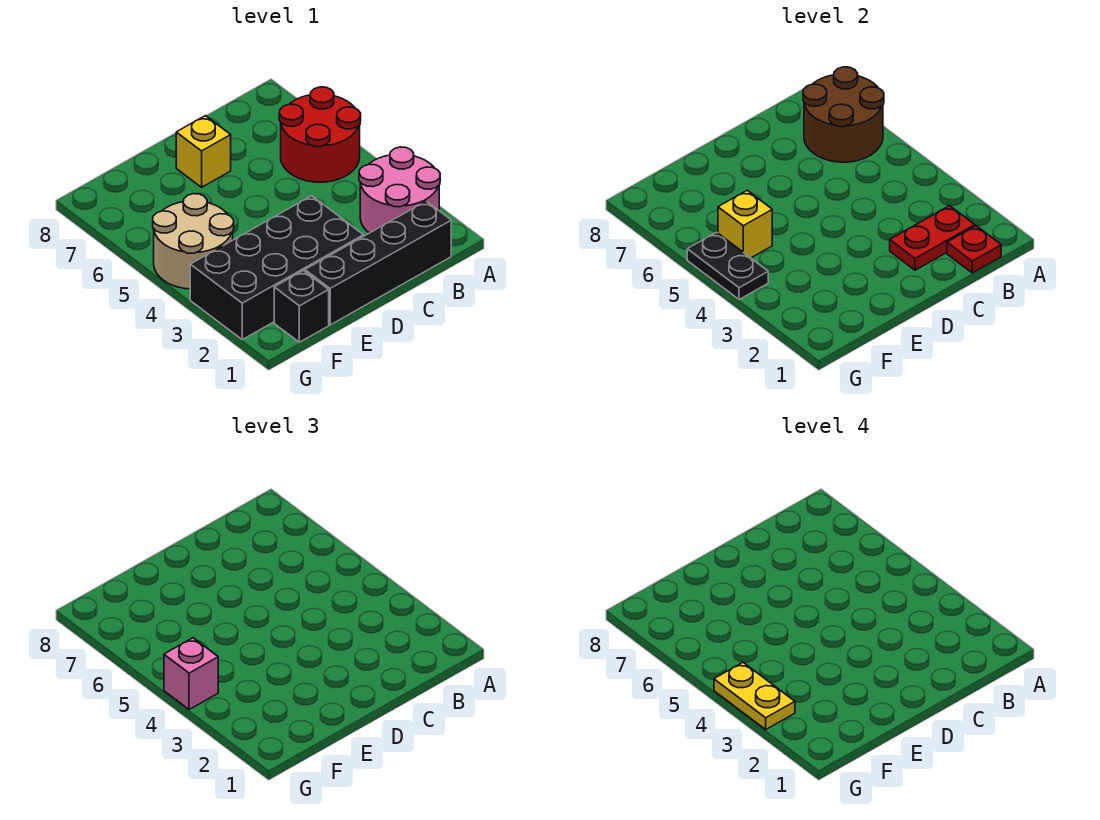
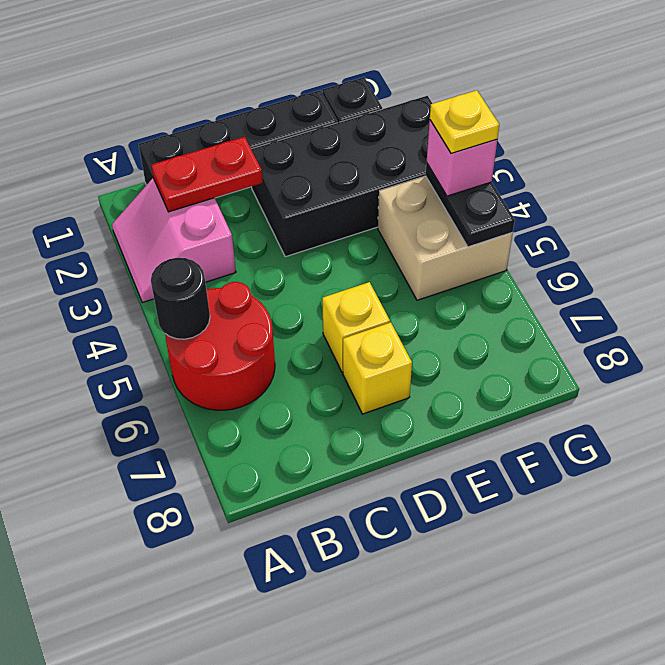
pink 2x2 round brick [359,147,440,233] -> pink 2x2 slope [112,178,236,303]
none -> black 1x1 round brick [151,258,210,339]
brown 2x2 round brick [803,67,884,162] -> none
red 1x1 plate [947,226,1001,273] -> none
tan 2x2 round brick [153,194,234,289] -> tan 2x2 brick [378,176,513,300]
yellow 1x1 brick [718,190,772,258] -> yellow 1x1 brick moved to [322,282,390,372]
yellow 1x2 plate [714,662,795,729] -> yellow 1x1 plate [430,90,499,153]

